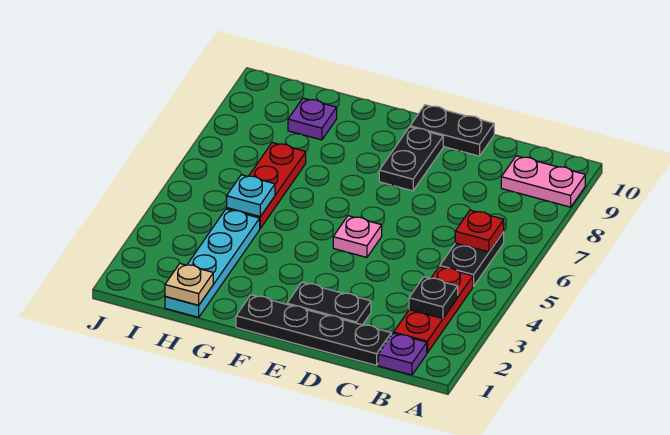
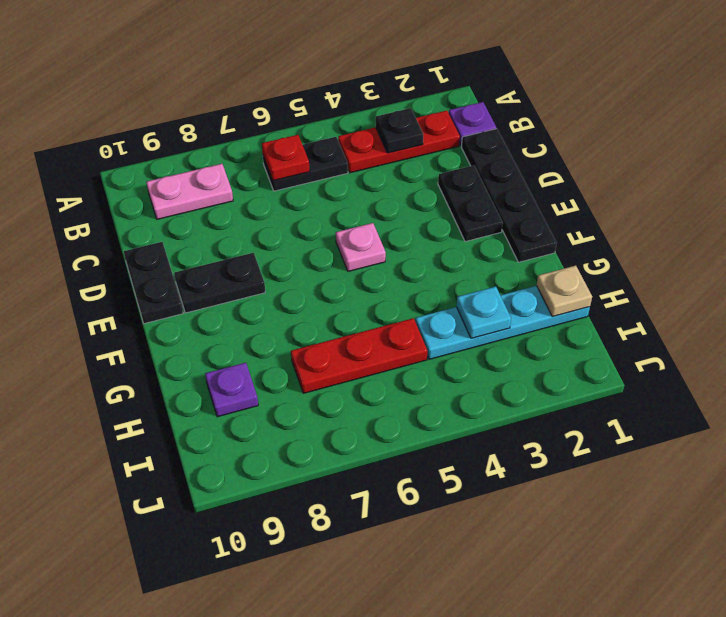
pink 1x2 plate [501,156,585,207] -> pink 1x2 plate turned to [146,164,233,219]
cyan 1x1 plate [227,175,275,217] -> cyan 1x1 plate moved to [456,287,511,338]

